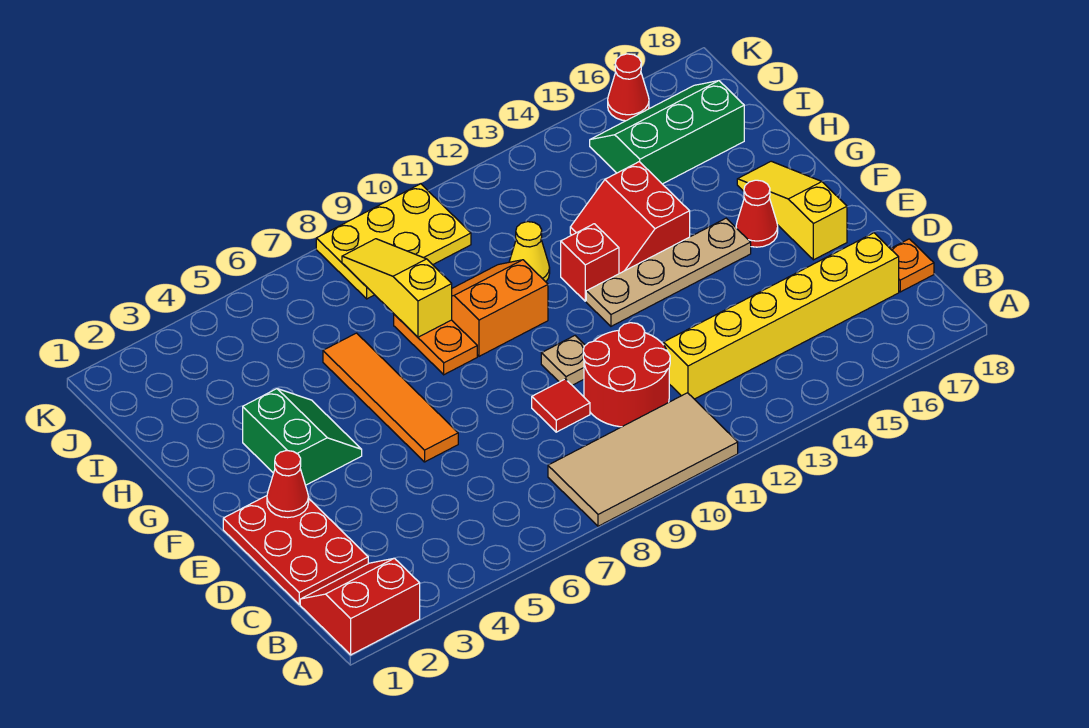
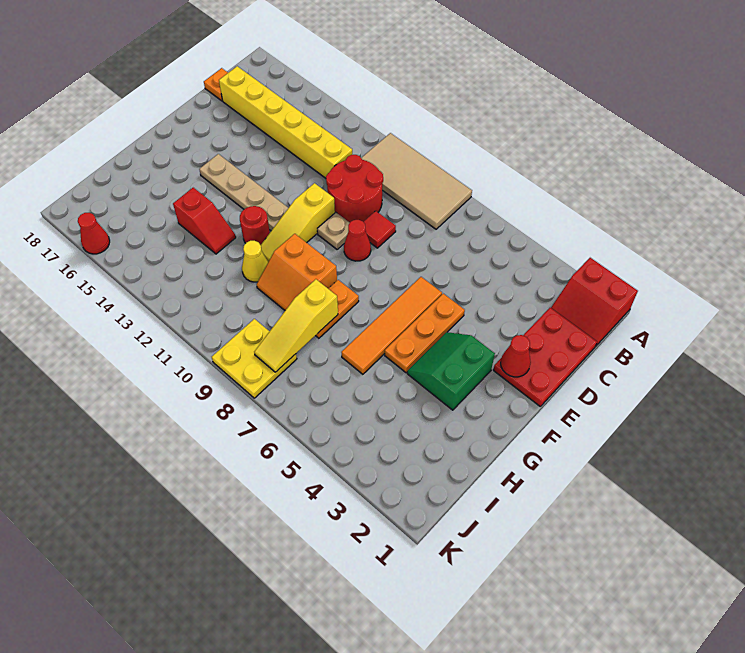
none -> orange 1x3 plate [385,294,465,373]
yellow 1x3 slope [737,161,847,260] -> yellow 1x3 slope moved to [261,183,335,262]
red 1x1 cone [736,180,778,247] -> red 1x1 cone moved to [344,220,371,261]
red 1x1 brick [561,224,619,301] -> red 1x1 round brick [240,206,270,245]
red 2x2 slope [570,162,690,274] -> red 1x2 slope [173,188,236,254]
green 2x3 slope [590,81,744,184] -> none
yellow 2x3 plate [316,184,471,299] -> yellow 2x2 plate [212,319,297,398]

